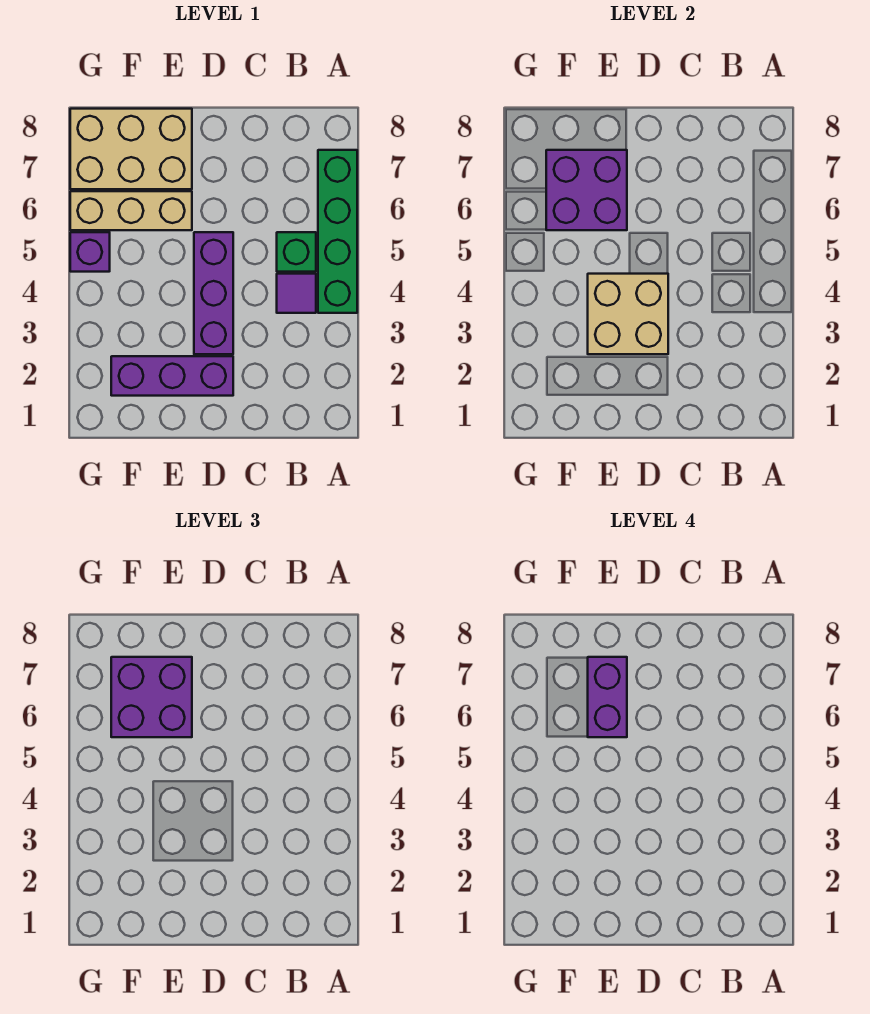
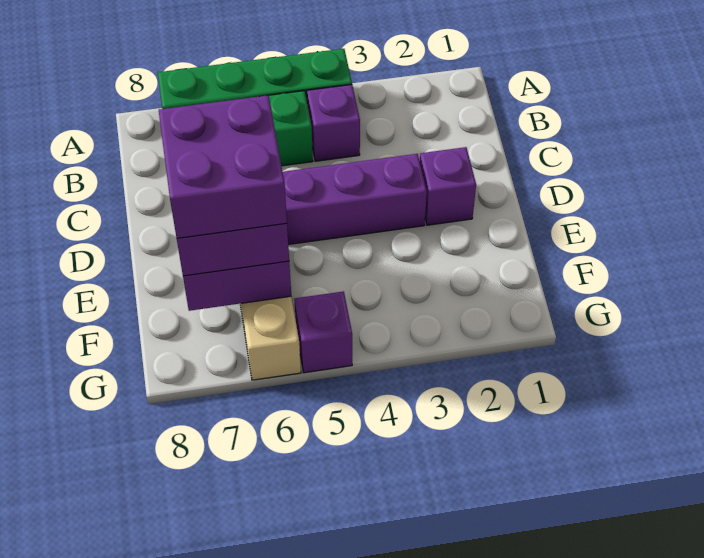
purple 1x1 tile [277,274,316,313] -> purple 1x1 brick [307,85,360,161]
purple 1x3 brick [111,356,233,396] -> purple 1x1 brick [420,147,476,225]
tan 2x2 brick [588,274,668,354] -> none
purple 1x2 brick [588,657,627,737] -> purple 2x2 brick [159,95,287,238]
tan 2x3 brick [70,109,192,189] -> none

